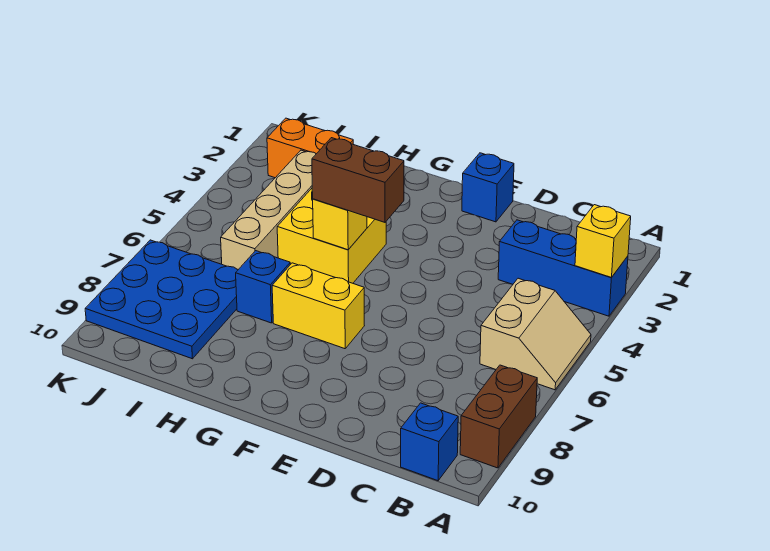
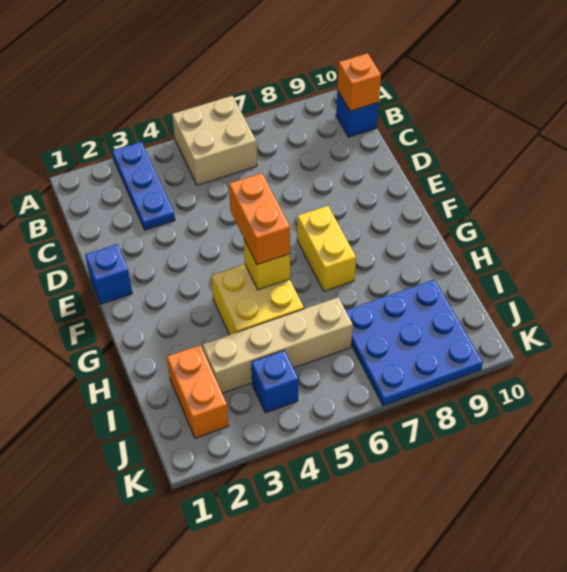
blue 1x3 brick [498,220,628,316] -> blue 1x3 plate [112,142,175,230]
yellow 1x1 brick [575,205,631,277] -> none
tan 2x2 slope [480,278,591,390] -> tan 2x2 brick [172,96,257,185]
brown 1x2 brick [460,365,537,468] -> none
none -> orange 1x1 brick [337,53,381,111]
brown 1x2 brick [312,138,404,222] -> orange 1x2 brick [229,173,290,265]
blue 1x1 brick [236,251,290,323] -> blue 1x1 brick moved to [251,350,298,413]

